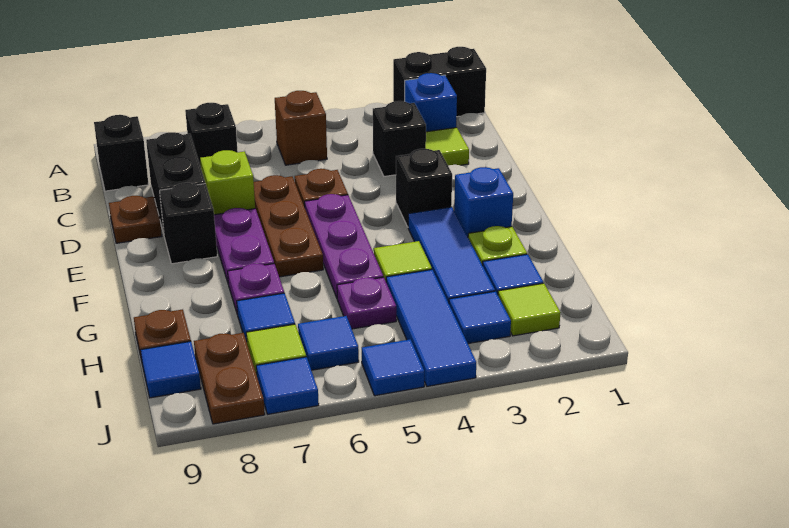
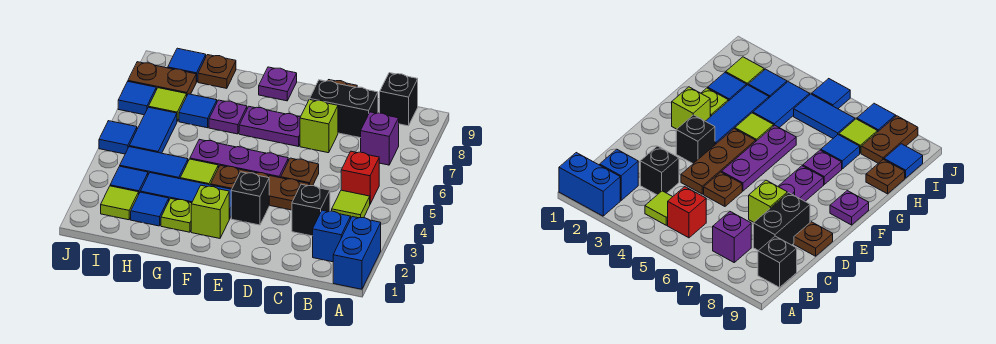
black 1x2 brick [393,47,486,117] -> blue 1x2 brick [333,217,381,289]
brown 1x1 brick [275,91,327,165] -> red 1x1 brick [341,151,379,204]
black 1x1 brick [185,103,238,167] -> purple 1x1 brick [361,112,399,165]
lime 1x1 tile [426,127,469,166] -> lime 1x1 tile moved to [332,190,370,218]
brown 1x3 plate [254,175,323,277] -> brown 1x3 plate moved to [211,165,309,210]
black 1x1 brick [160,183,217,264] -> none
blue 1x1 brick [454,167,513,237] -> lime 1x1 brick [191,185,229,238]
blue 1x3 tile [386,270,476,386] -> blue 1x2 tile [120,147,188,179]
purple 1x1 plate [337,277,396,329] -> purple 1x1 plate moved to [259,67,297,101]
blue 1x1 tile [298,316,359,370] -> blue 1x2 tile [129,107,177,153]

